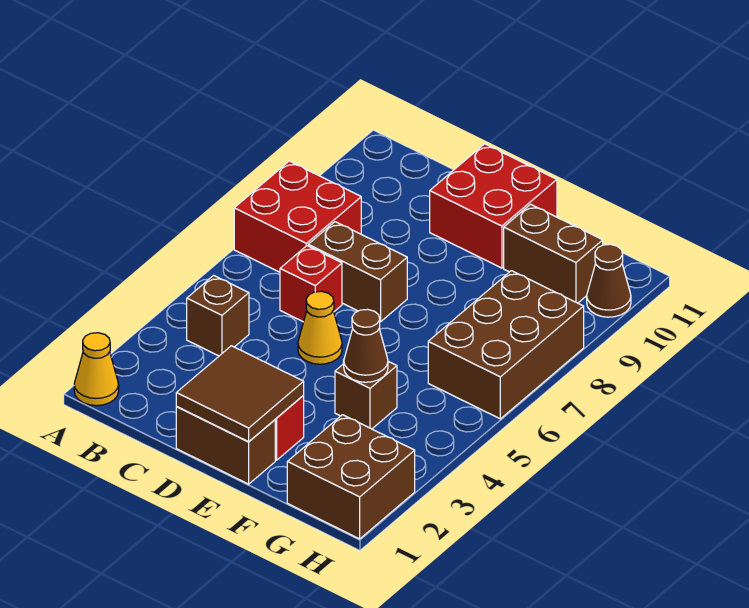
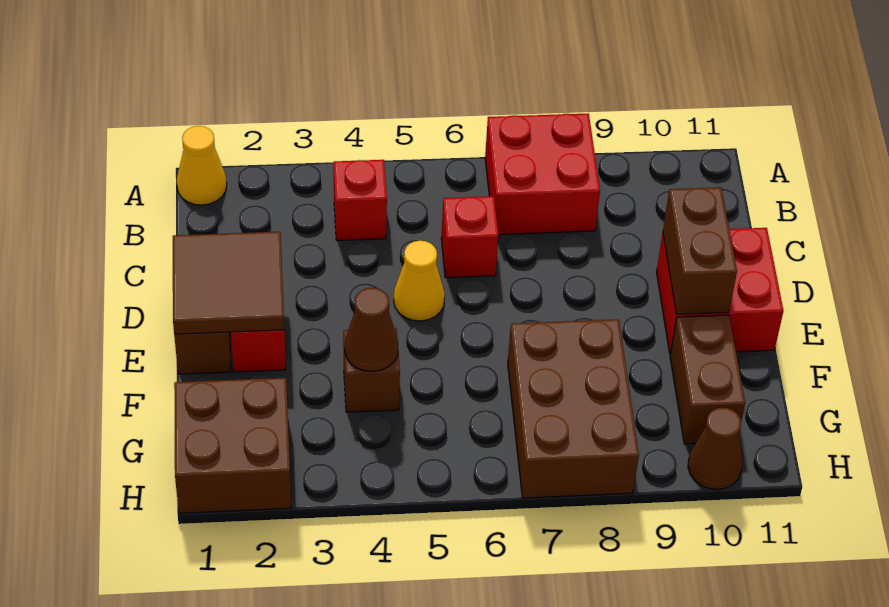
brown 1x1 brick [187,275,249,356] -> red 1x1 brick [334,160,387,240]
brown 1x2 brick [308,222,407,322] -> brown 1x2 brick moved to [663,187,737,314]
brown 2x3 brick [428,271,584,419] -> brown 2x3 brick turned to [508,319,639,498]

